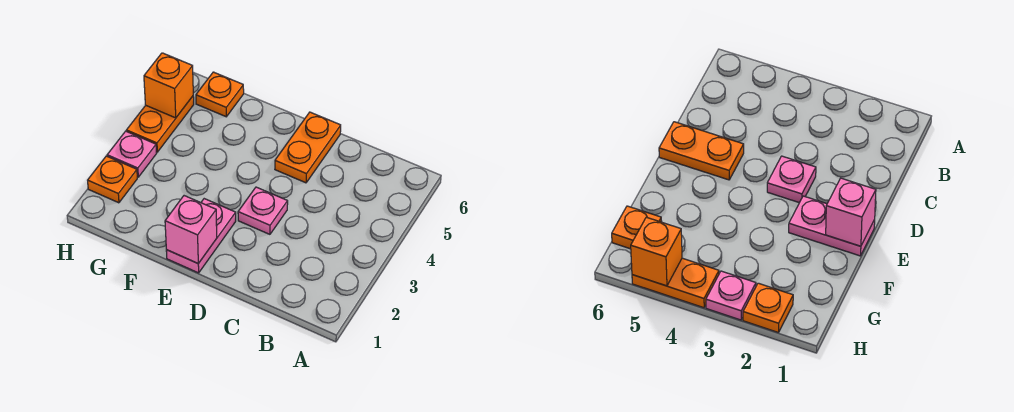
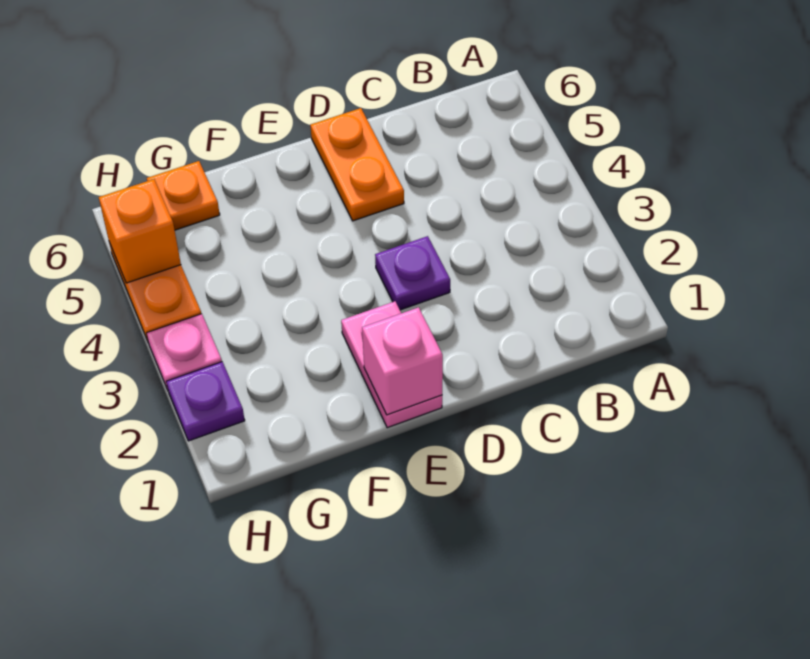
pink 1x1 plate [238,187,288,234] -> purple 1x1 plate [375,236,450,310]
orange 1x1 plate [88,156,137,203] -> purple 1x1 plate [166,362,245,441]

